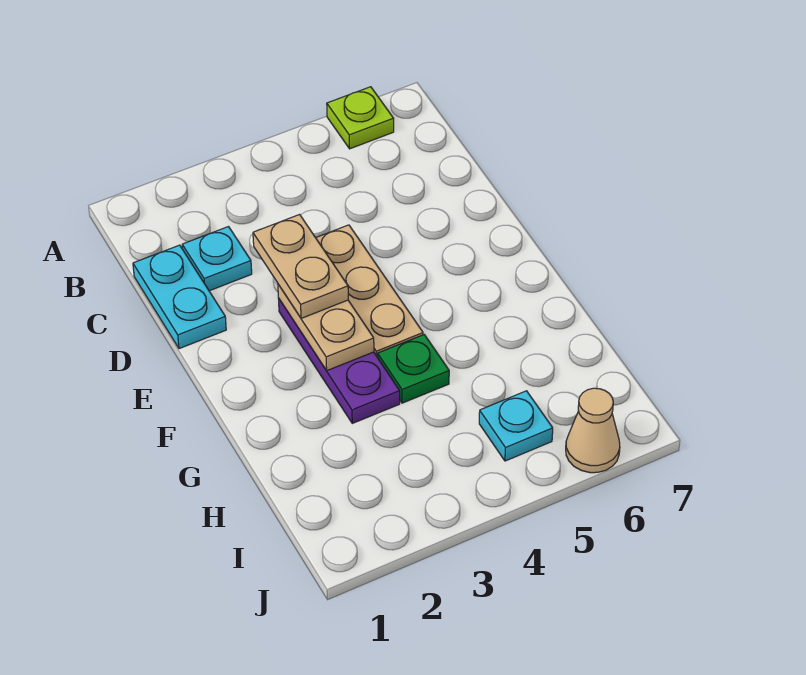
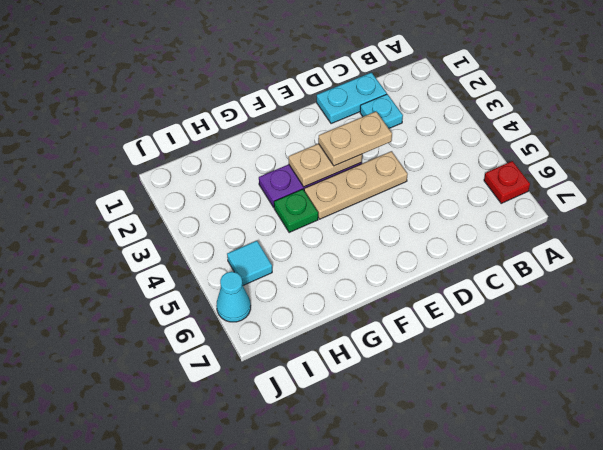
lime 1x1 plate [327,87,394,149] -> red 1x1 plate [484,161,530,203]
cyan 1x1 plate [479,391,553,461] -> cyan 1x1 tile [227,241,272,285]
tan 1x1 cone [566,388,620,473] -> cyan 1x1 cone [216,272,251,322]

